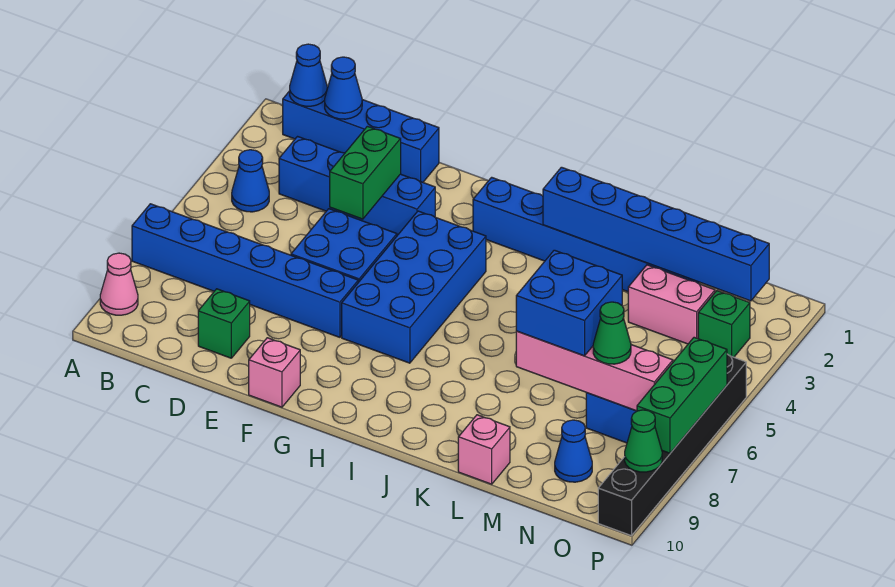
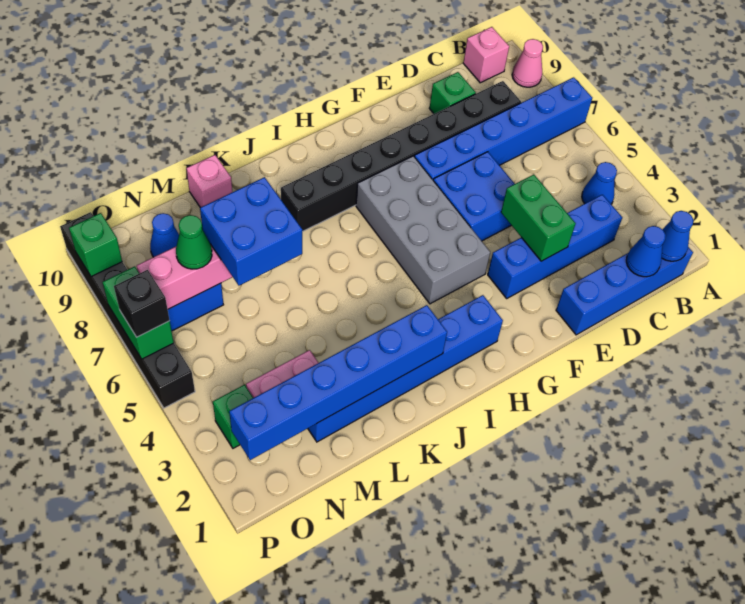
none -> black 1x8 brick [281,81,521,232]
pink 1x1 brick [249,338,300,407] -> pink 1x1 brick moved to [463,27,509,83]
blue 2x4 brick [342,211,486,363] -> grey 2x4 brick [356,156,490,304]
green 1x3 brick [637,337,727,453] -> green 1x2 brick [102,266,174,359]
none -> black 1x1 brick [114,270,170,337]
green 1x1 cone [625,410,662,472] -> green 1x1 brick [69,213,122,277]

